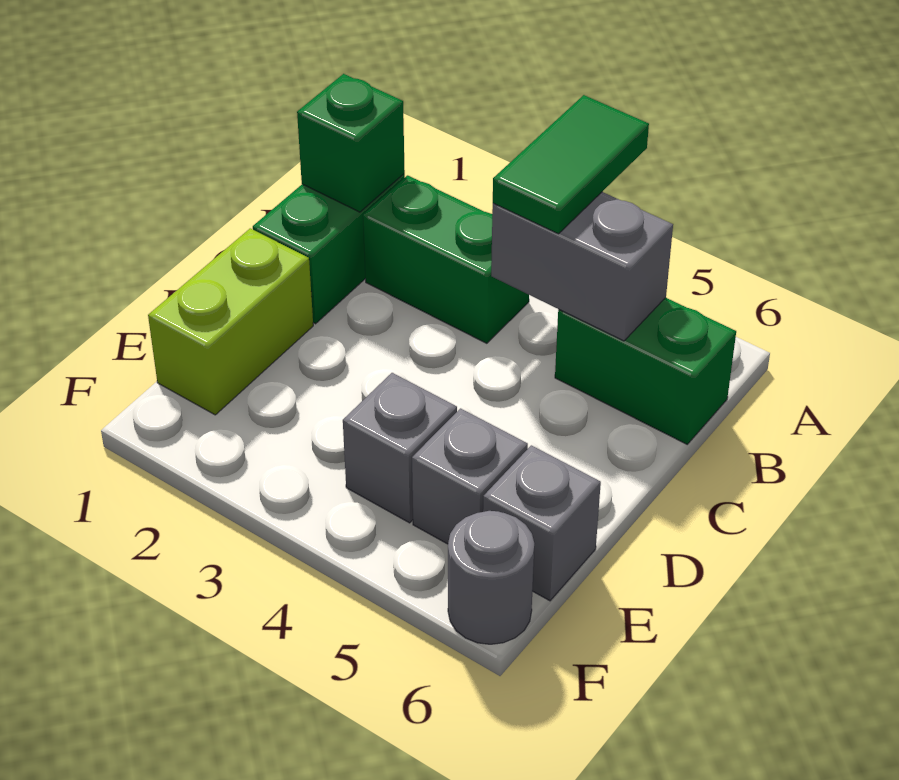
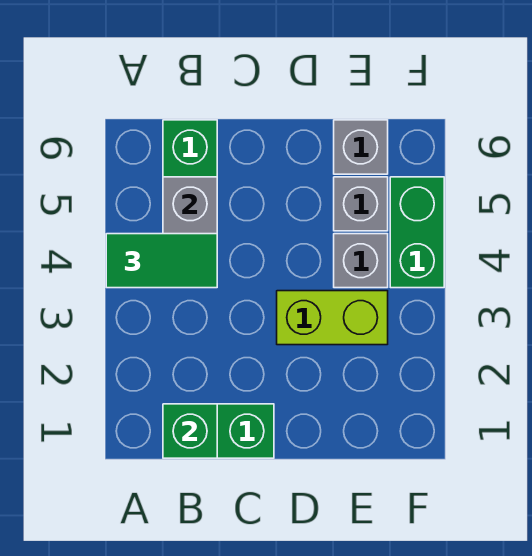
green 1x2 brick [363,175,529,343] -> green 1x2 brick moved to [390,177,444,288]
lime 1x2 brick [148,228,313,415] -> lime 1x2 brick moved to [277,291,388,345]
grey 1x1 round brick [448,511,534,644] -> none

